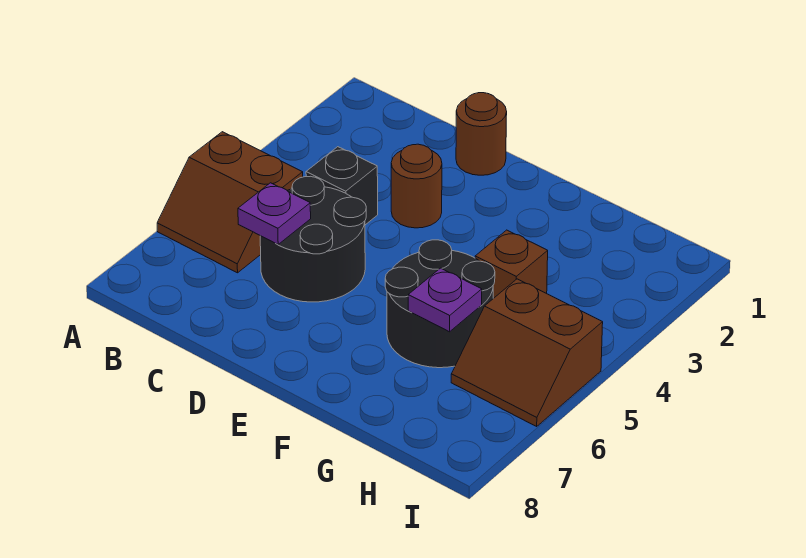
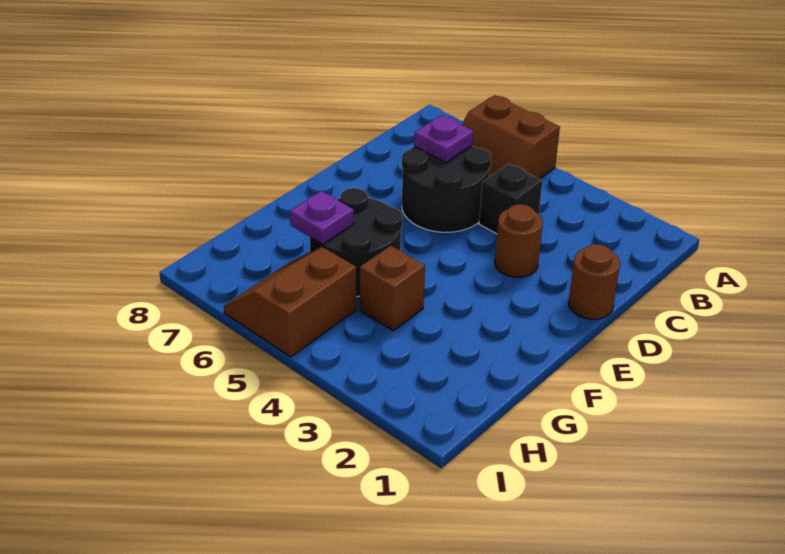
brown 2x2 slope [157,132,303,273] -> brown 2x2 slope turned to [462,95,560,179]

